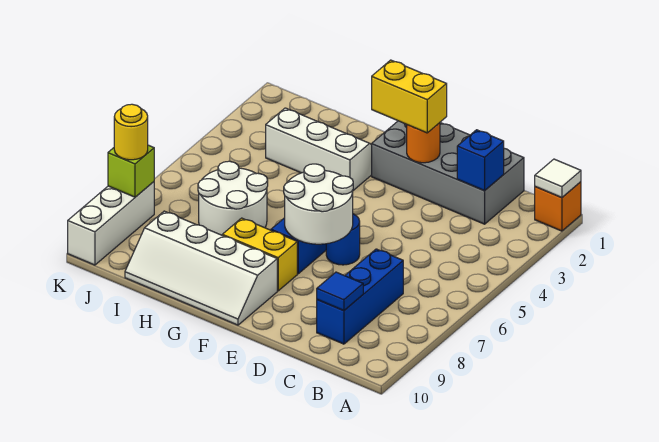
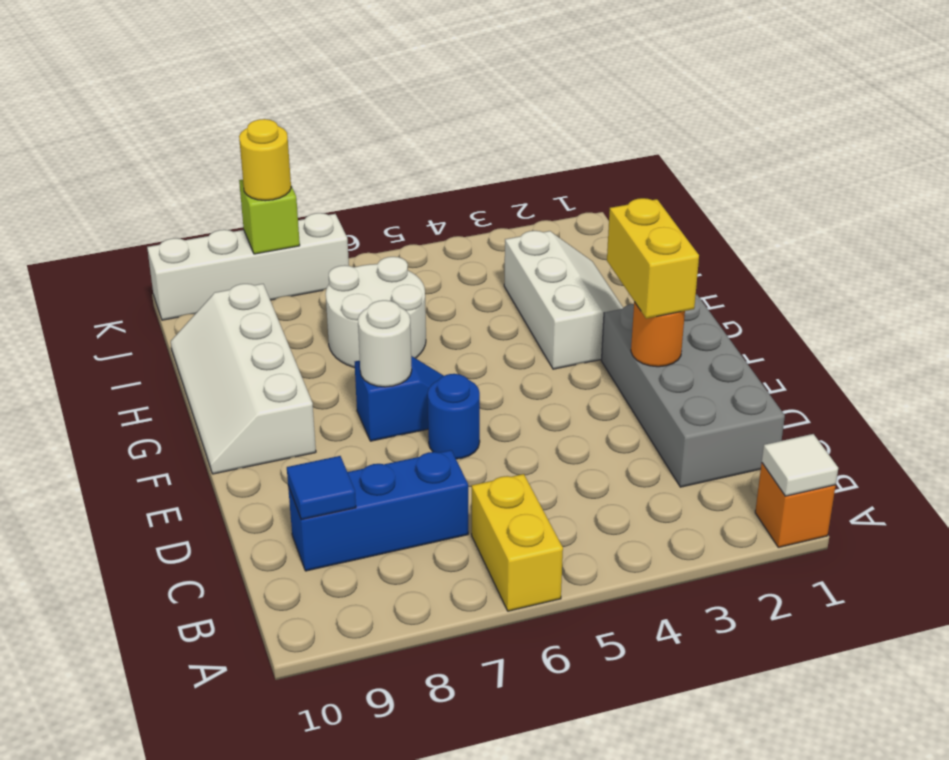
blue 1x1 brick [457,130,504,191] -> none
white 2x2 round brick [284,164,353,244] -> white 1x1 round brick [358,300,412,387]
yellow 1x2 brick [222,218,297,291] -> yellow 1x2 brick moved to [471,474,563,611]
white 1x3 brick [68,182,154,265] -> white 1x4 brick [147,213,349,320]

